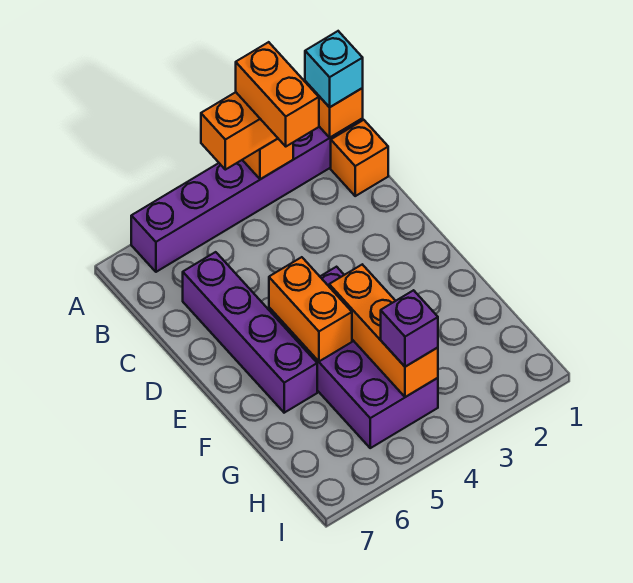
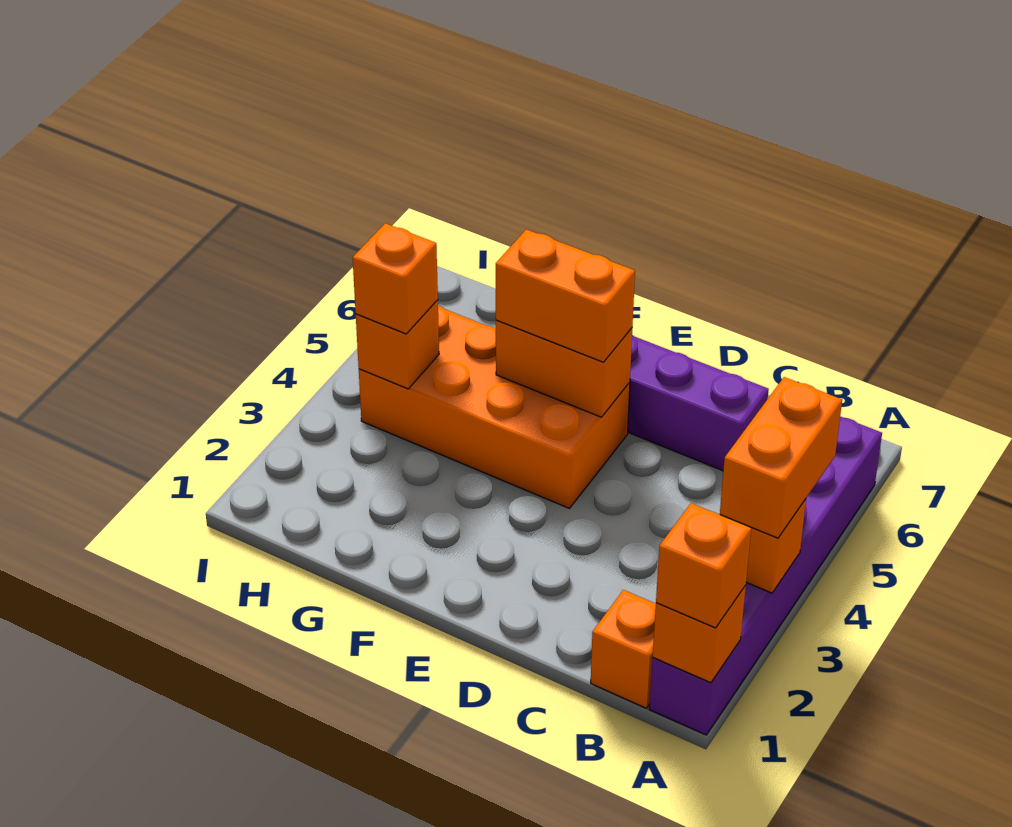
cyan 1x1 brick [305,31,363,107] -> orange 1x1 brick [656,503,751,628]
orange 1x2 brick [236,42,319,146] -> orange 1x2 brick moved to [496,229,635,362]
purple 2x4 brick [269,267,438,448] -> orange 2x4 brick [359,306,630,508]
orange 1x3 brick [329,265,438,397] -> orange 1x1 brick [356,300,439,389]
purple 1x1 brick [381,290,438,367] -> orange 1x1 brick [353,223,438,334]

